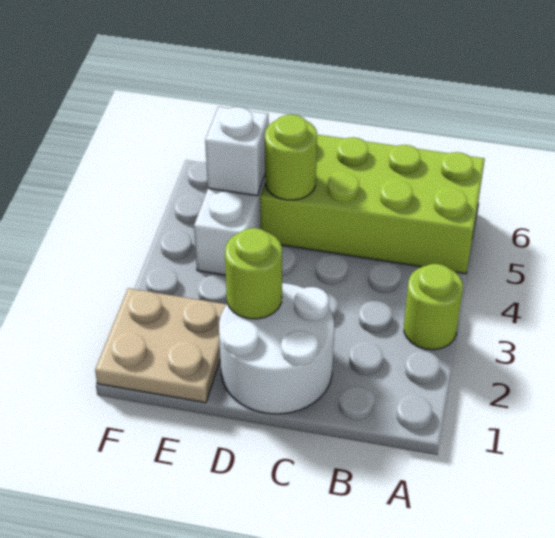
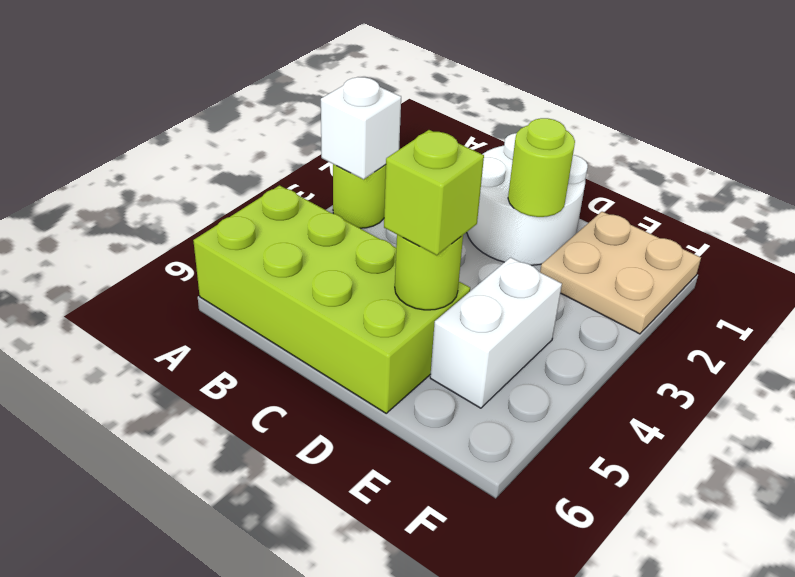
none -> lime 1x1 brick [384,130,484,255]
white 1x1 brick [205,107,269,196] -> white 1x1 brick moved to [321,77,401,179]

